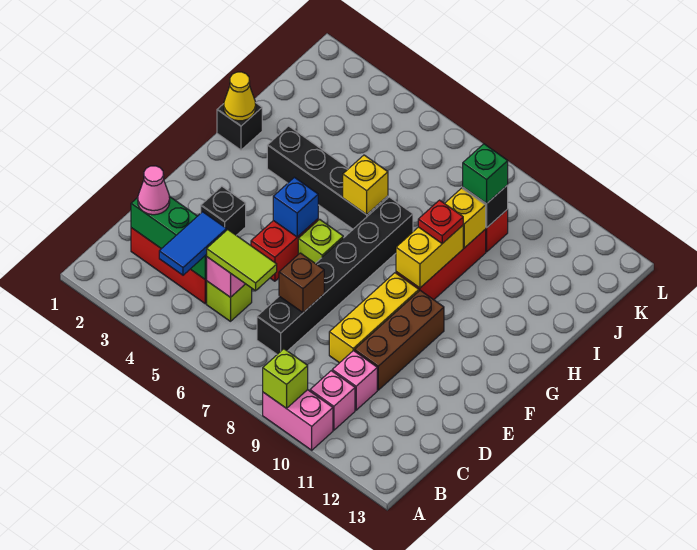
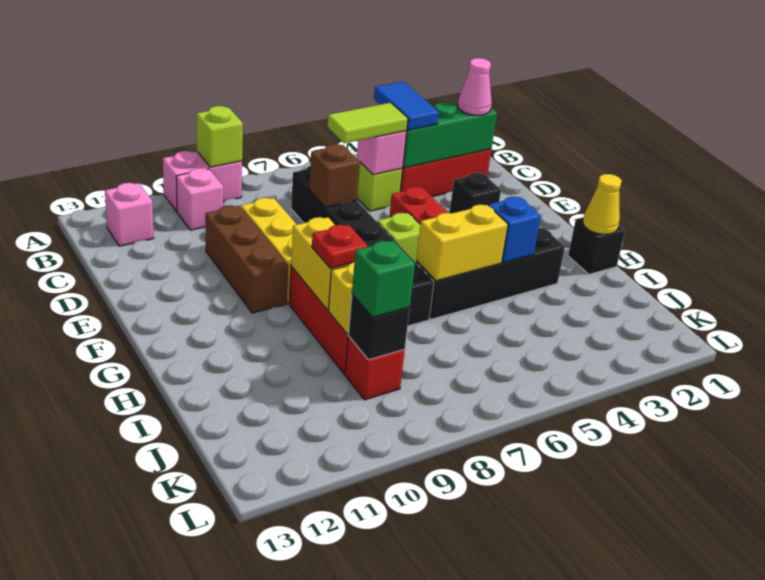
pink 1x1 brick [332,350,377,410] -> pink 1x1 brick moved to [105,183,154,246]
blue 1x1 brick [273,177,318,237] -> blue 1x1 brick moved to [488,197,541,263]
yellow 1x1 brick [343,155,388,215] -> yellow 1x2 brick [416,205,508,281]

